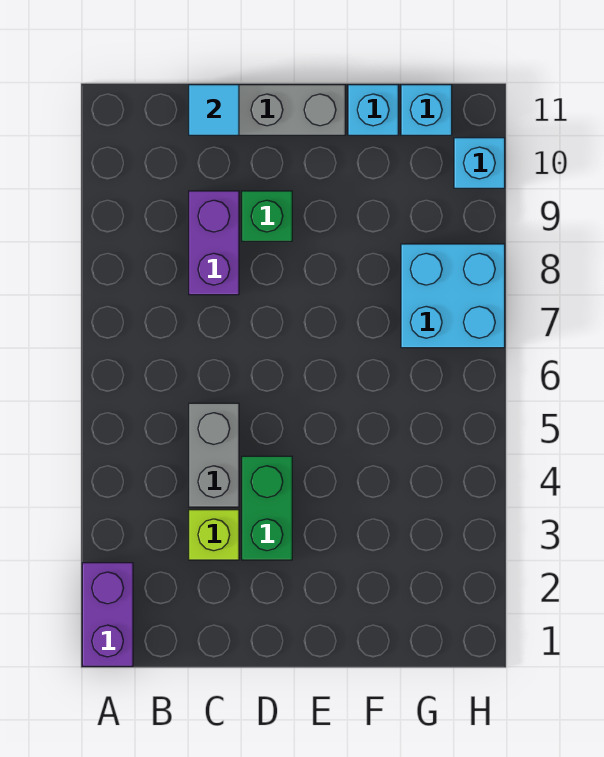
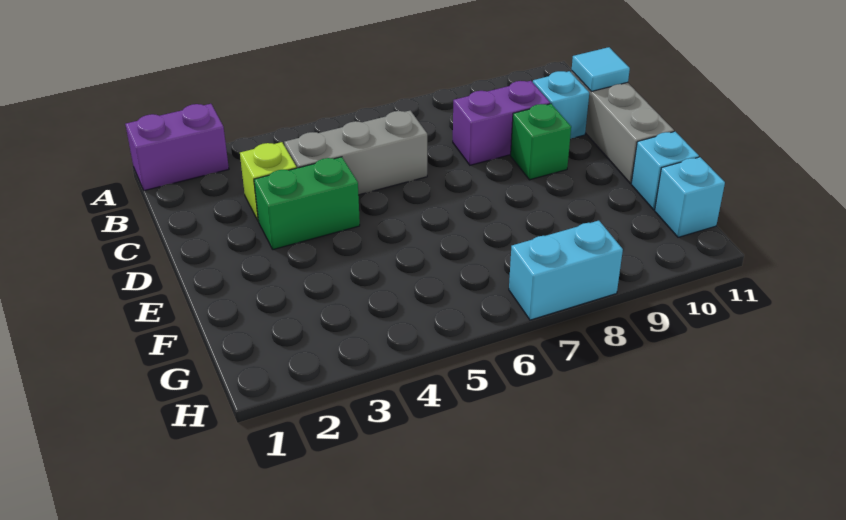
grey 1x2 brick [189,403,239,507] -> grey 1x3 brick [284,111,427,195]
cyan 2x2 brick [401,244,505,348] -> cyan 1x2 brick [509,221,623,320]
cyan 1x1 brick [454,138,505,188] -> cyan 1x1 brick moved to [533,71,589,139]

